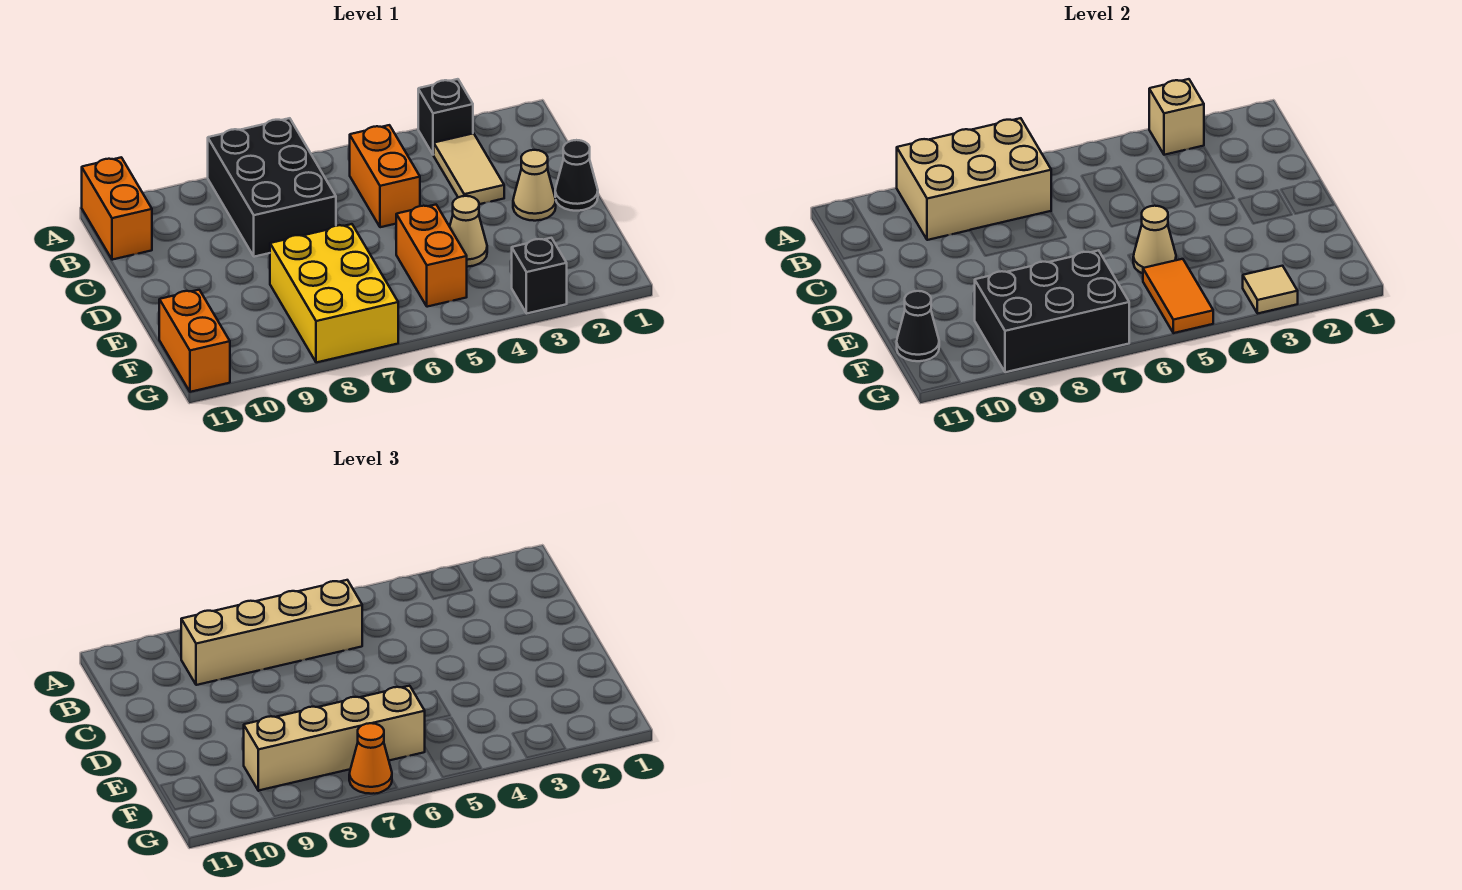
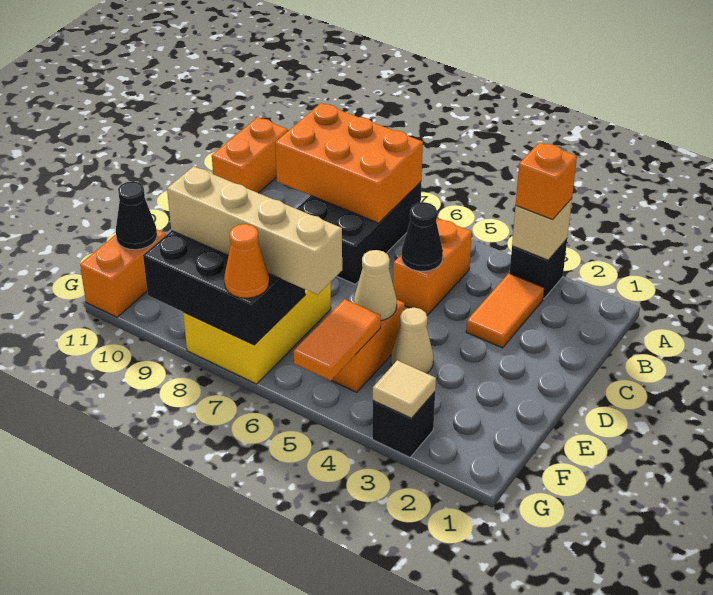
none -> orange 1x1 brick [516,142,577,219]
tan 2x3 brick [897,118,1051,240] -> orange 2x3 brick [275,103,423,223]
tan 1x2 tile [434,133,504,204] -> orange 1x2 tile [466,273,544,348]
tan 1x4 brick [181,580,362,685] -> none
black 1x1 cone [555,140,598,211] -> black 1x1 cone moved to [401,202,443,271]
tan 1x1 cone [513,150,556,221] -> none

